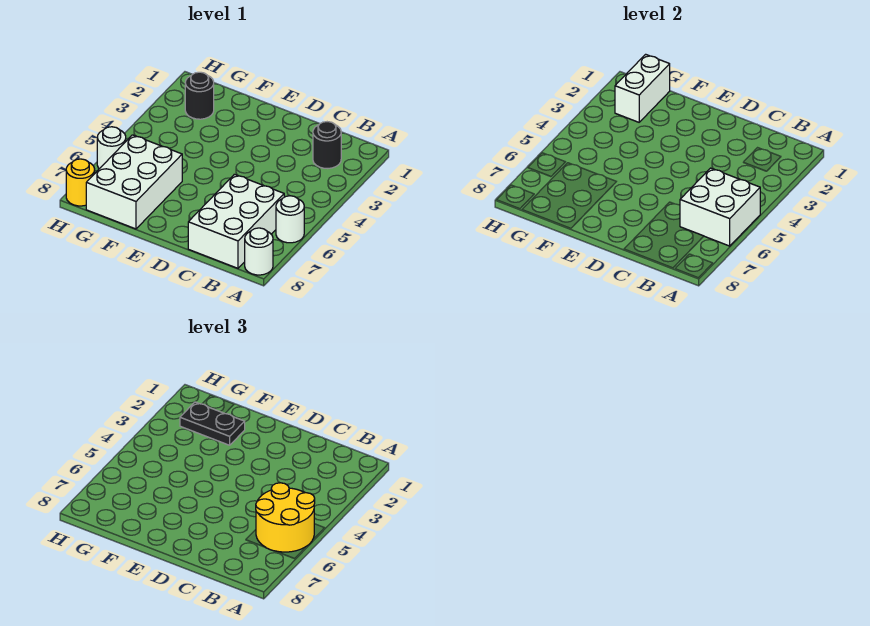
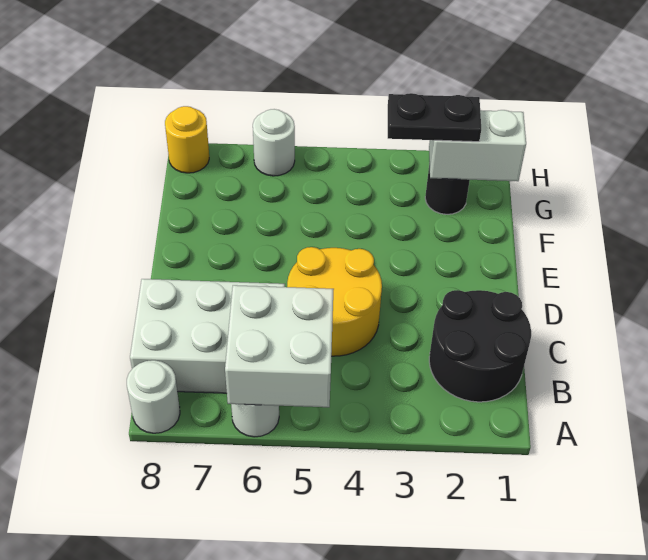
yellow 2x2 round brick [256,483,315,552] -> yellow 2x2 round brick moved to [287,247,382,356]
black 1x1 round brick [313,122,341,169] -> black 2x2 round brick [429,290,531,402]
black 1x2 plate [180,402,245,445] -> black 1x2 plate turned to [388,93,481,142]
white 2x3 brick [86,135,182,229] -> none

